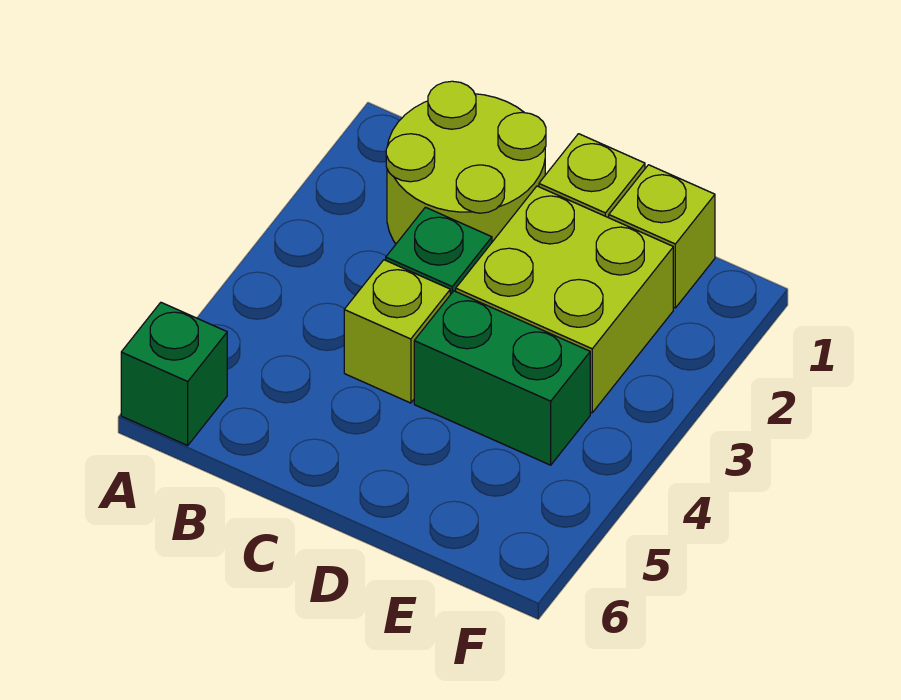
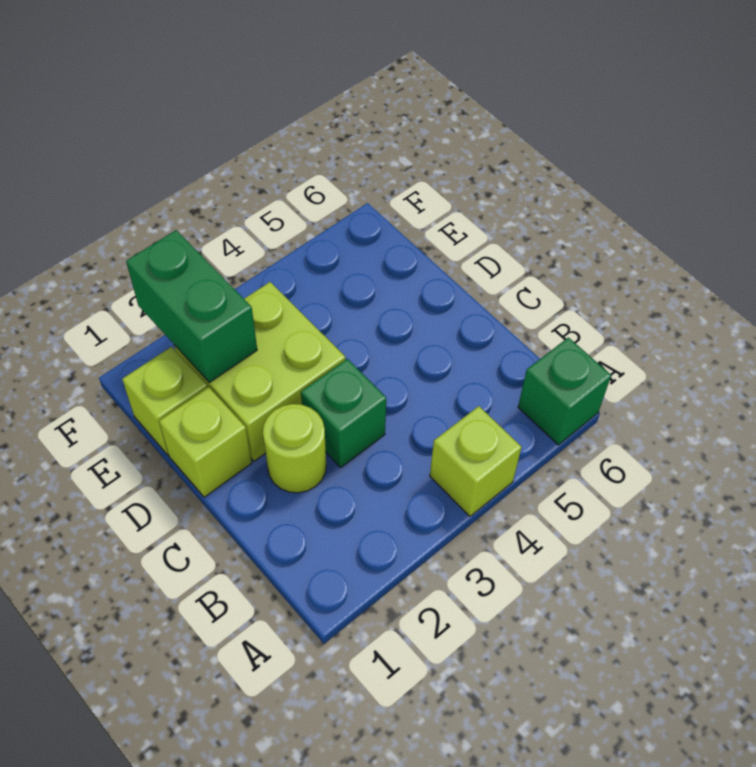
lime 2x2 round brick [386,81,546,244] -> lime 1x1 round brick [263,404,326,493]
lime 1x1 brick [344,260,450,403] -> lime 1x1 brick moved to [430,406,522,516]
green 1x2 brick [414,291,590,465] -> green 1x2 brick moved to [126,230,257,382]

